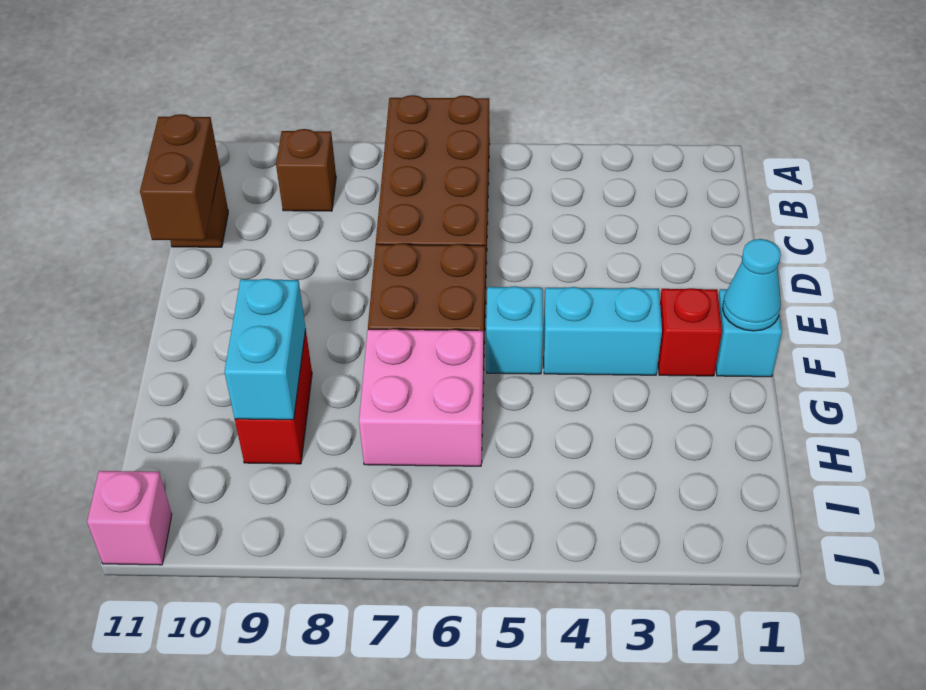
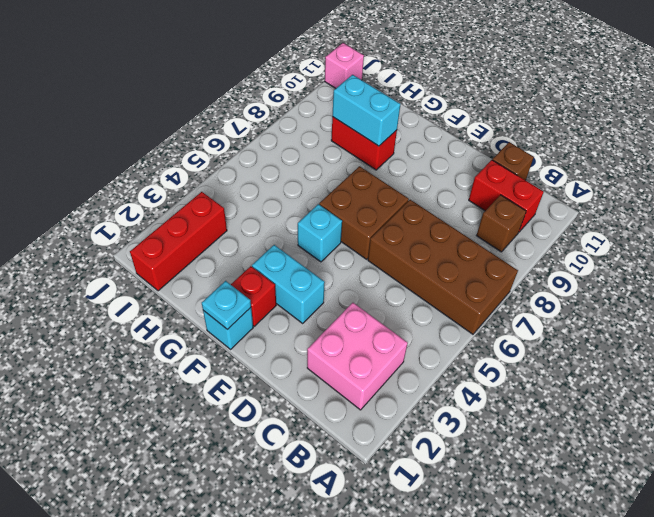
none -> red 1x2 brick [469,160,544,232]
brown 1x2 brick [140,114,220,240] -> none
cyan 1x1 cone [723,239,781,331] -> cyan 1x1 plate [202,281,251,330]
cyan 1x2 brick [544,287,662,375] -> cyan 1x2 brick turned to [252,245,325,323]
pink 2x2 brick [359,329,484,466] -> pink 2x2 brick moved to [307,303,408,410]
none -> red 1x3 brick [130,192,227,291]

